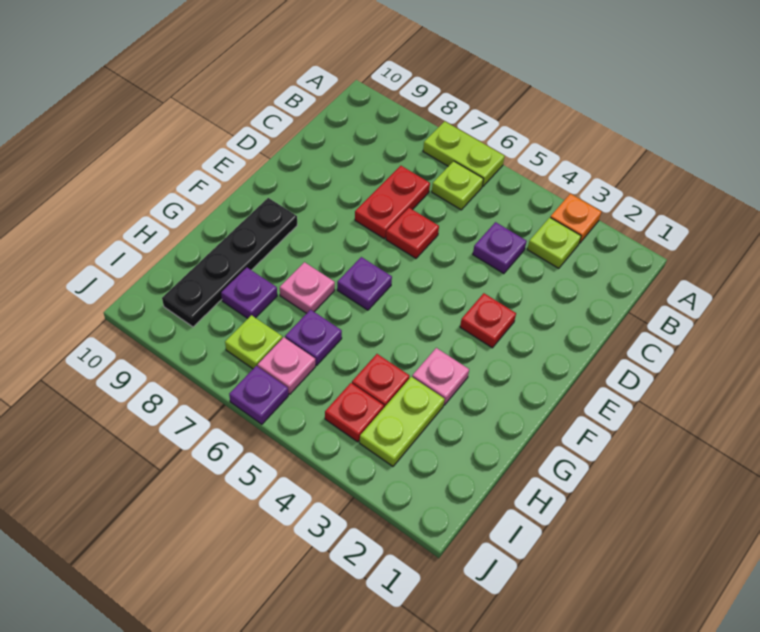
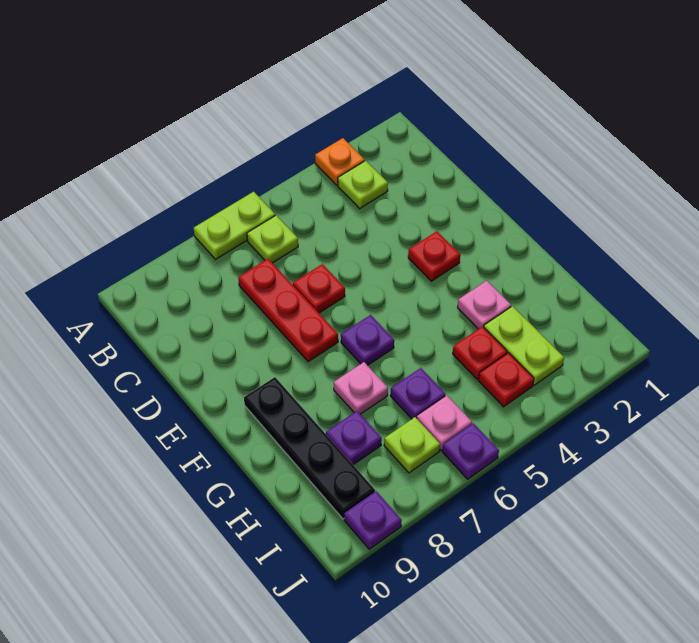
purple 1x1 plate [473,222,527,274] -> purple 1x1 plate moved to [344,491,402,549]
red 1x2 plate [355,166,430,239] -> red 1x3 plate [238,259,338,362]

